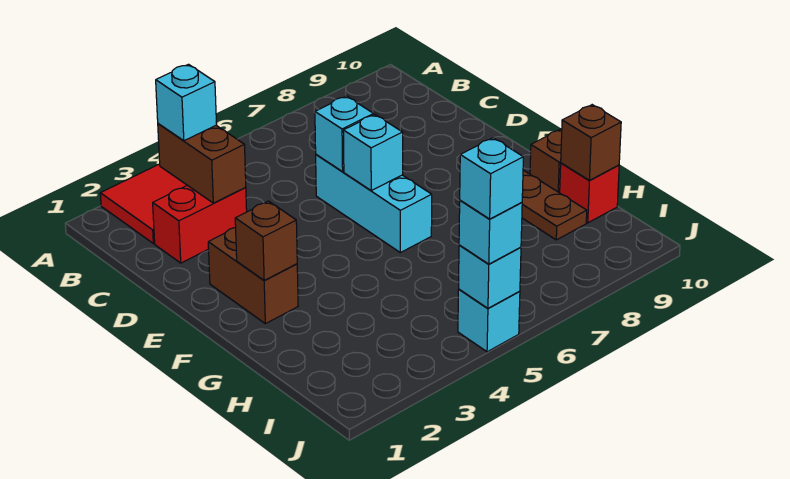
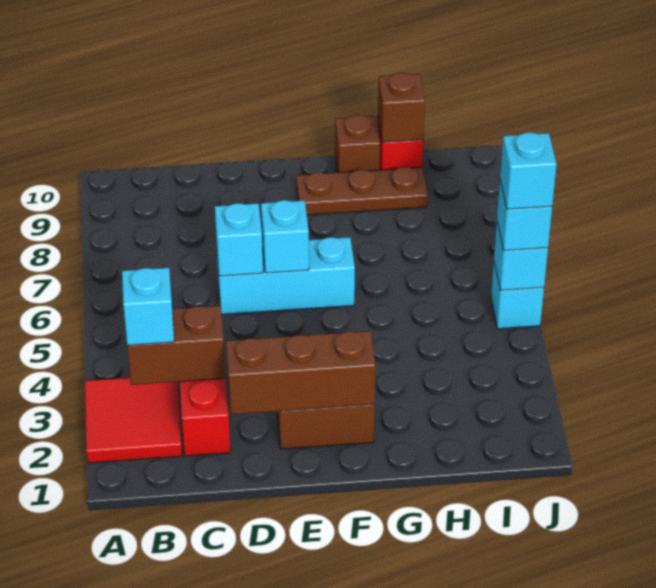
brown 1x1 brick [235,201,297,280] -> brown 1x3 brick [226,331,376,414]

